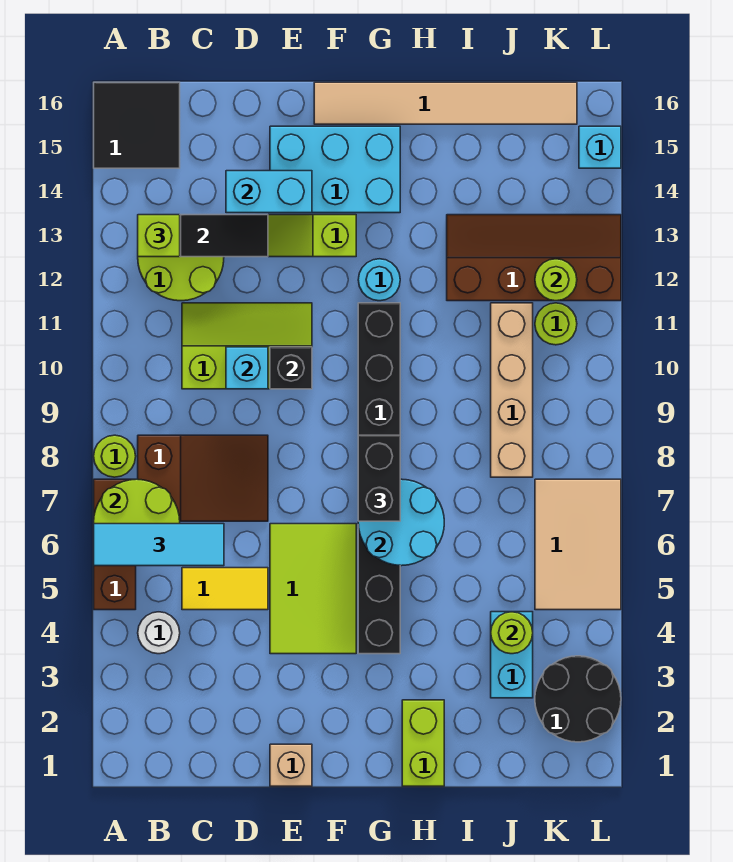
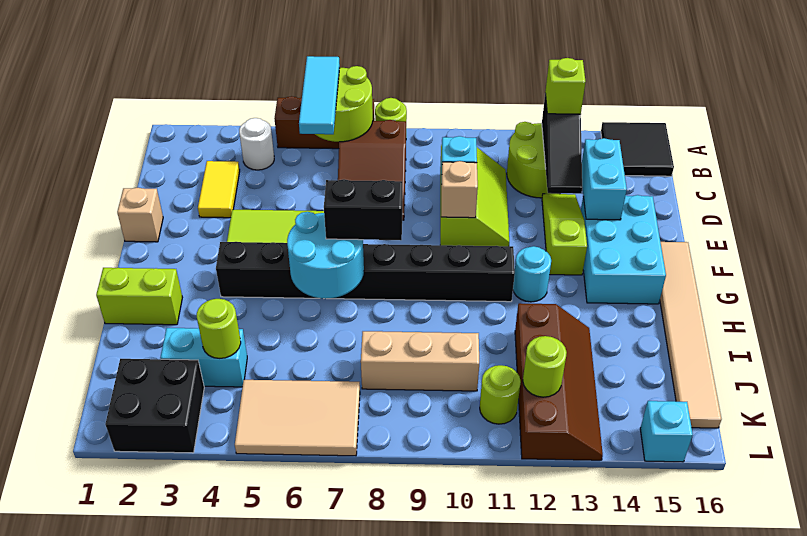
yellow 1x2 tile [182,568,268,610] -> yellow 1x2 tile moved to [198,161,240,218]
black 1x1 brick [270,347,312,389] -> tan 1x1 brick [441,161,478,218]
tan 1x4 brick [491,303,533,477] -> tan 1x3 brick [361,331,479,391]
black 2x2 round brick [535,656,621,742] -> black 2x2 brick [105,359,204,453]

